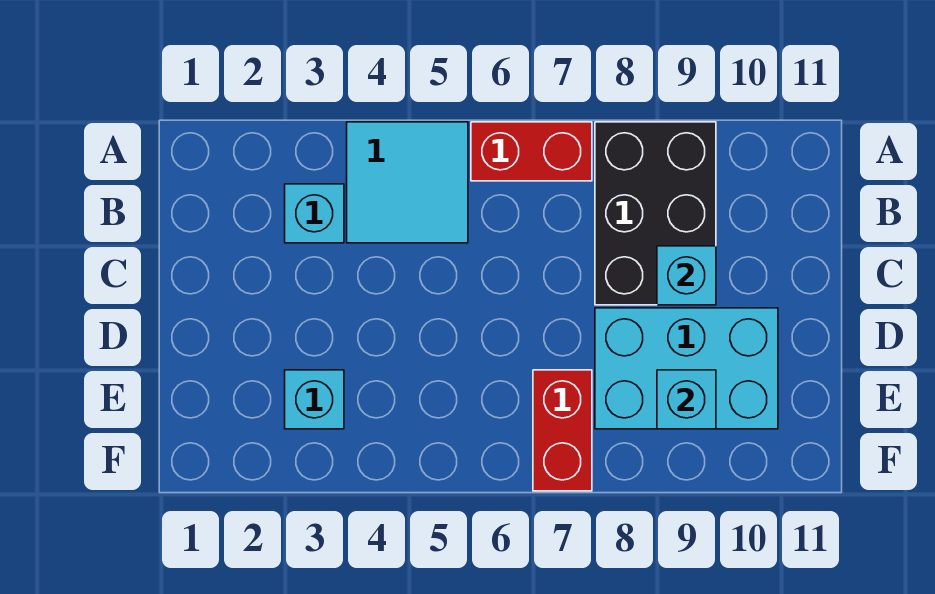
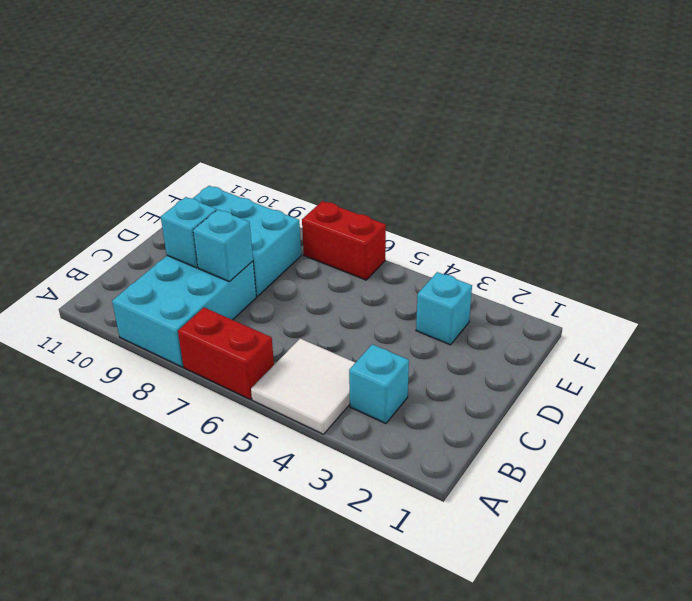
cyan 2x2 tile [347,122,468,243] -> white 2x2 tile [251,339,355,434]
black 2x3 brick [595,122,716,305] -> cyan 2x3 brick [112,256,256,367]
red 1x2 brick [533,370,592,491] -> red 1x2 brick turned to [302,201,386,280]
cyan 1x1 brick [657,370,716,429] -> cyan 1x1 brick moved to [193,210,253,281]

